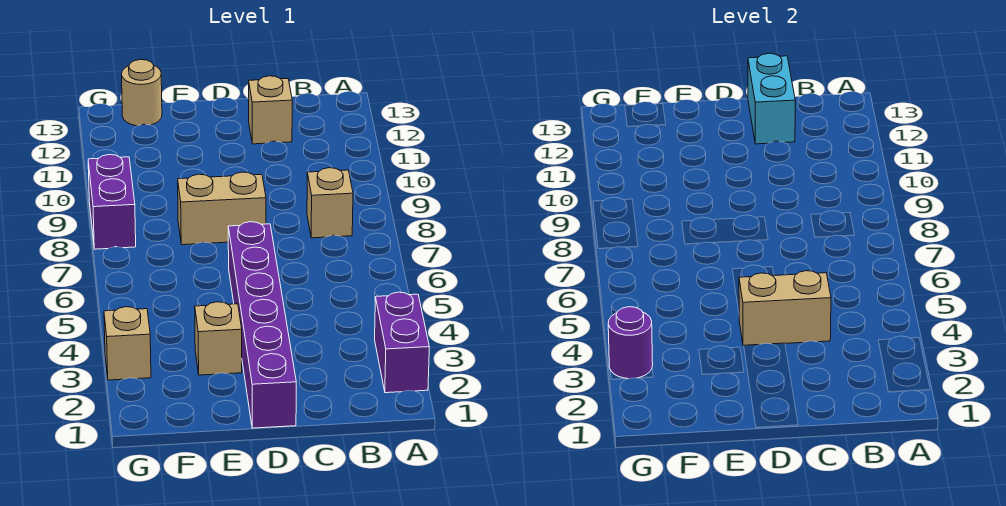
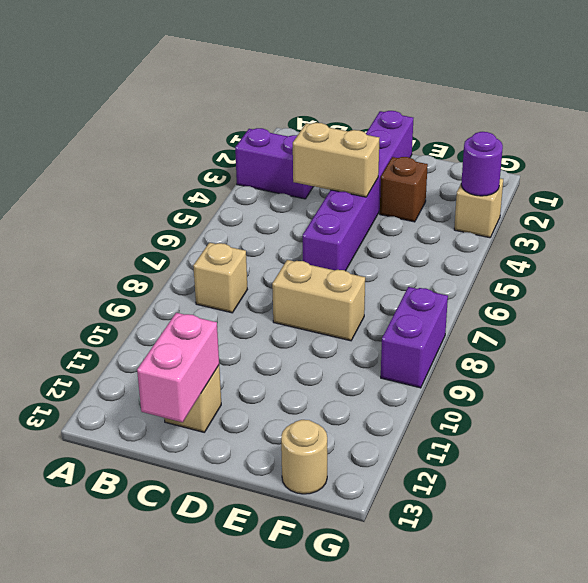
purple 1x2 brick [375,292,429,393] -> purple 1x2 brick turned to [235,128,314,199]
cyan 1x2 brick [748,53,795,144] -> pink 1x2 brick [137,313,219,422]
tan 1x1 brick [195,302,242,375] -> brown 1x1 brick [380,157,428,222]

